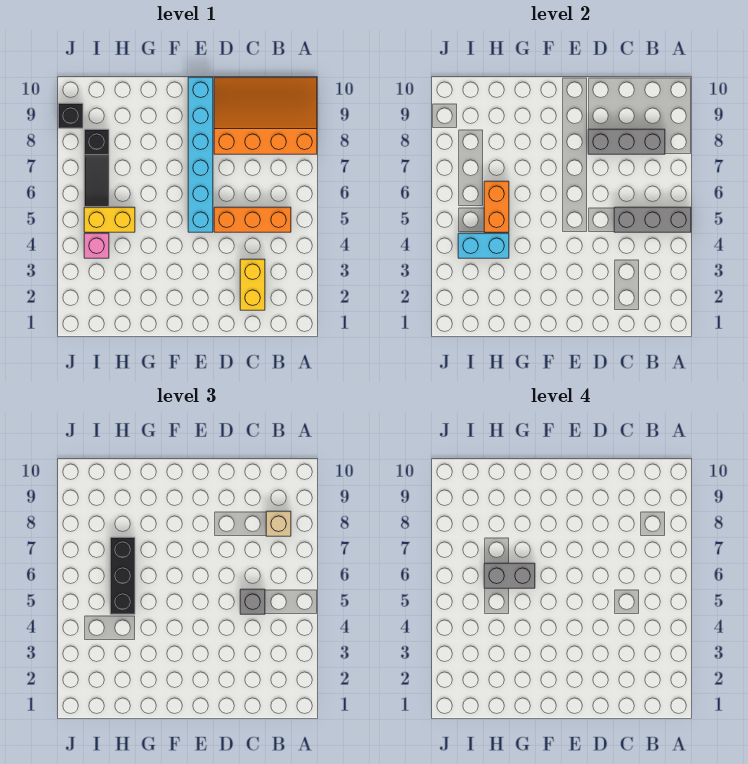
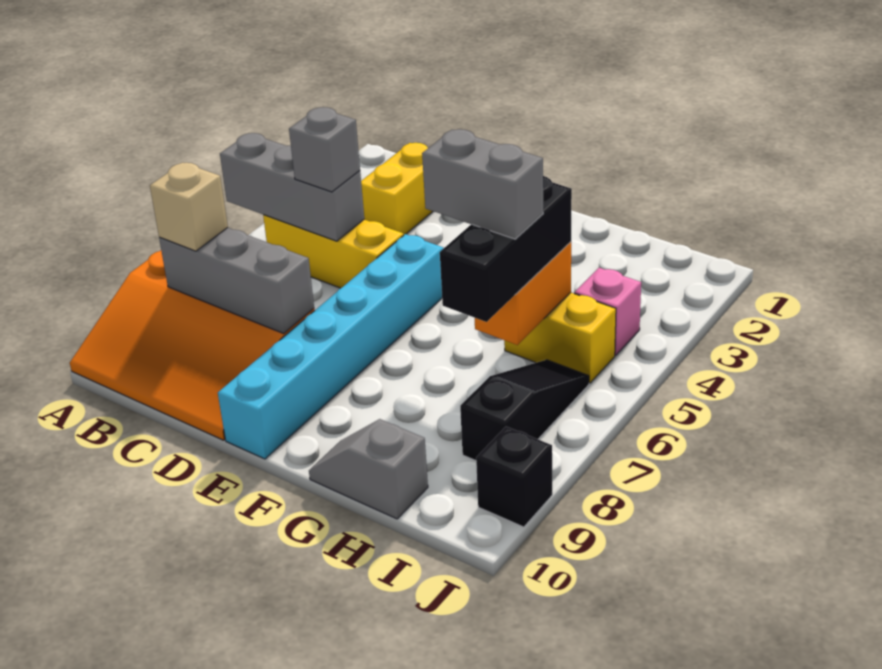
orange 1x3 brick [214,207,291,232] -> yellow 1x3 brick [263,215,404,288]
none -> grey 1x2 slope [309,419,428,519]
cyan 1x2 brick [458,233,509,258] -> none

